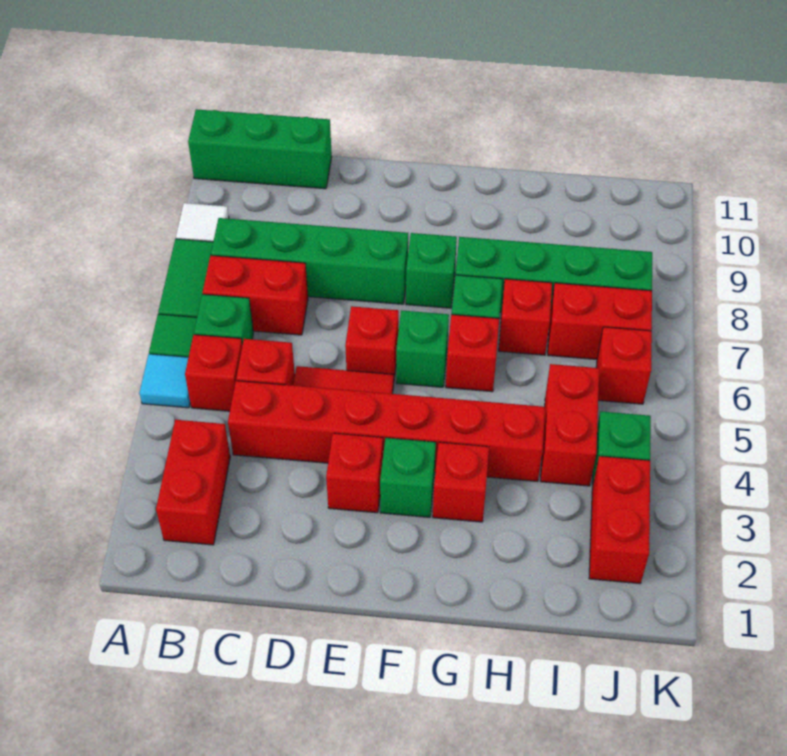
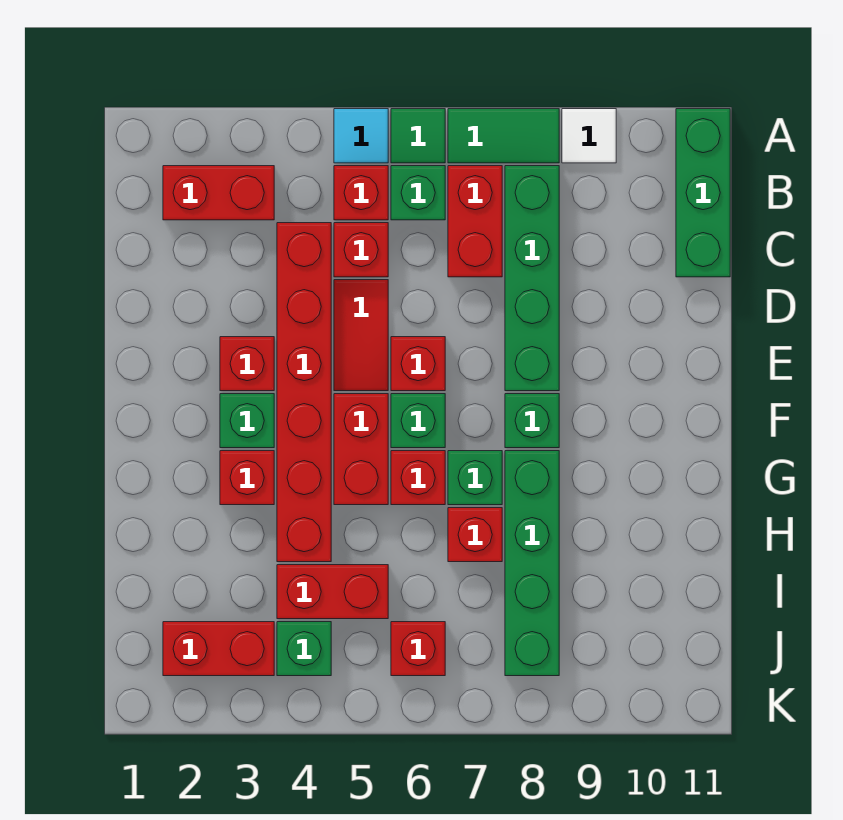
red 1x2 brick [548,283,652,359] -> red 1x2 brick moved to [334,394,388,505]

